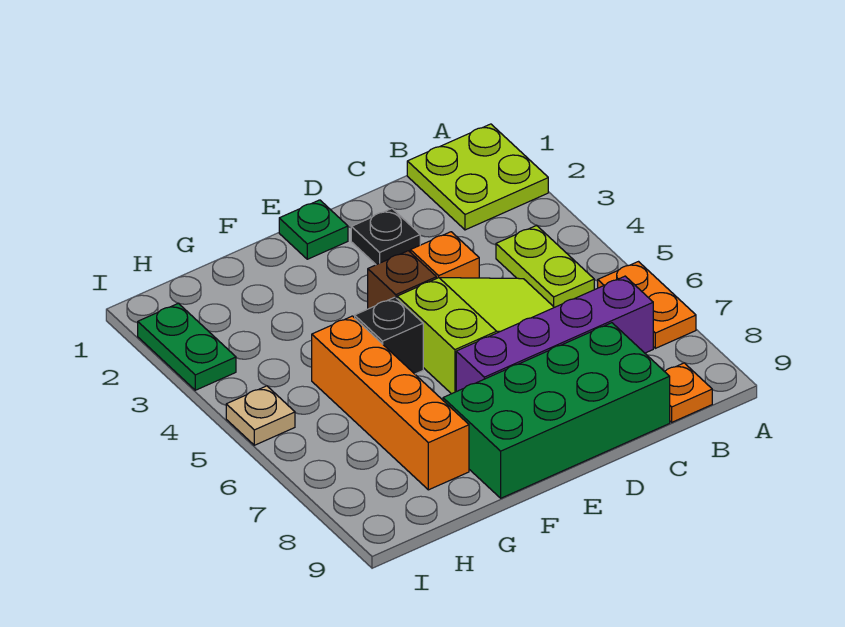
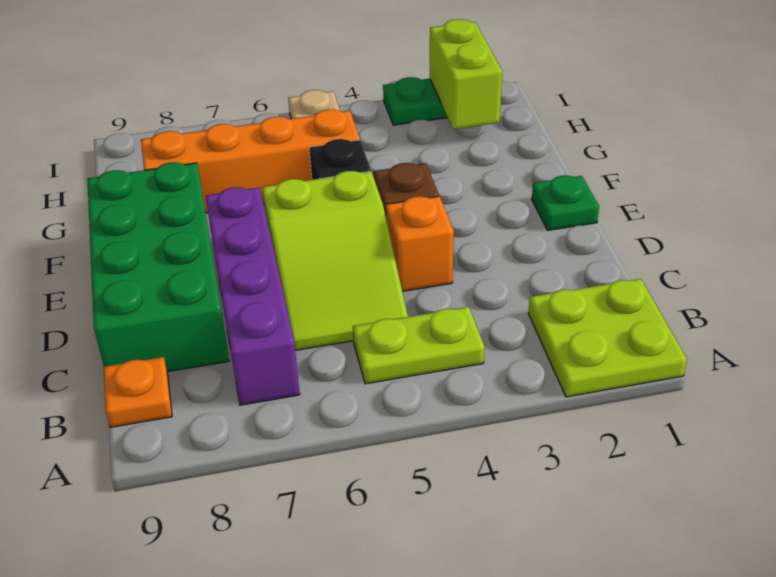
orange 1x2 plate [598,262,696,348] -> none
black 1x1 plate [351,209,420,265] -> none
none -> lime 1x2 brick [430,19,502,129]

